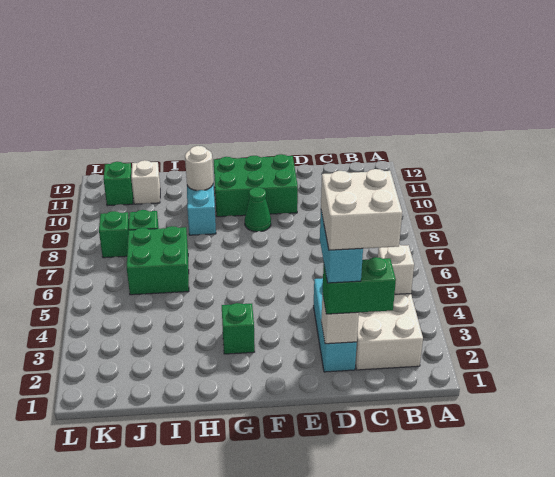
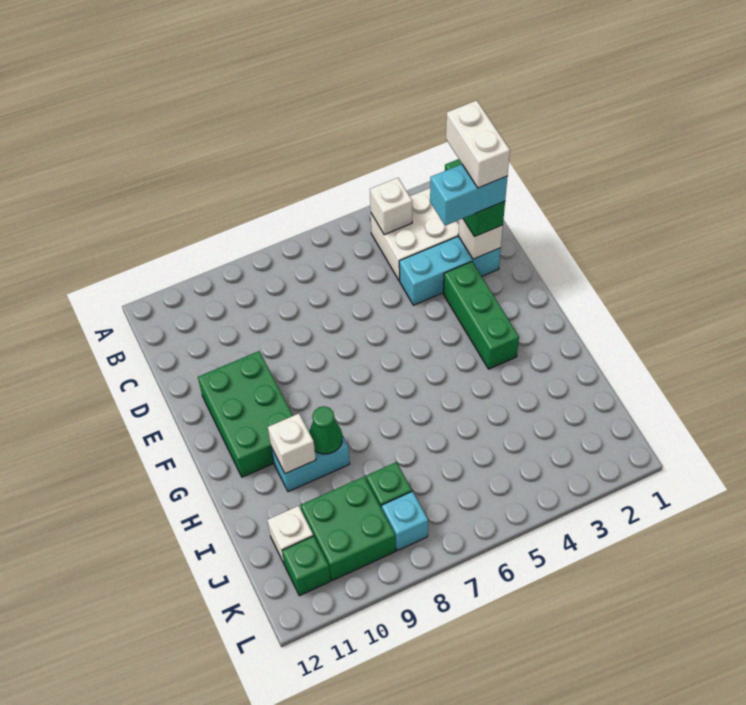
white 2x2 brick [321,169,402,250] -> white 1x2 brick [446,100,510,188]
green 1x1 cone [245,187,271,232] -> green 1x1 cone moved to [309,406,342,454]
green 1x1 brick [222,303,255,354] -> green 1x3 brick [443,262,519,369]
white 1x1 round brick [185,146,213,191] -> white 1x1 brick [268,414,316,474]
green 2x2 brick [127,226,189,295] -> green 2x2 brick moved to [301,477,396,580]
green 1x1 brick [99,211,129,258] -> cyan 1x1 brick [382,491,428,551]

